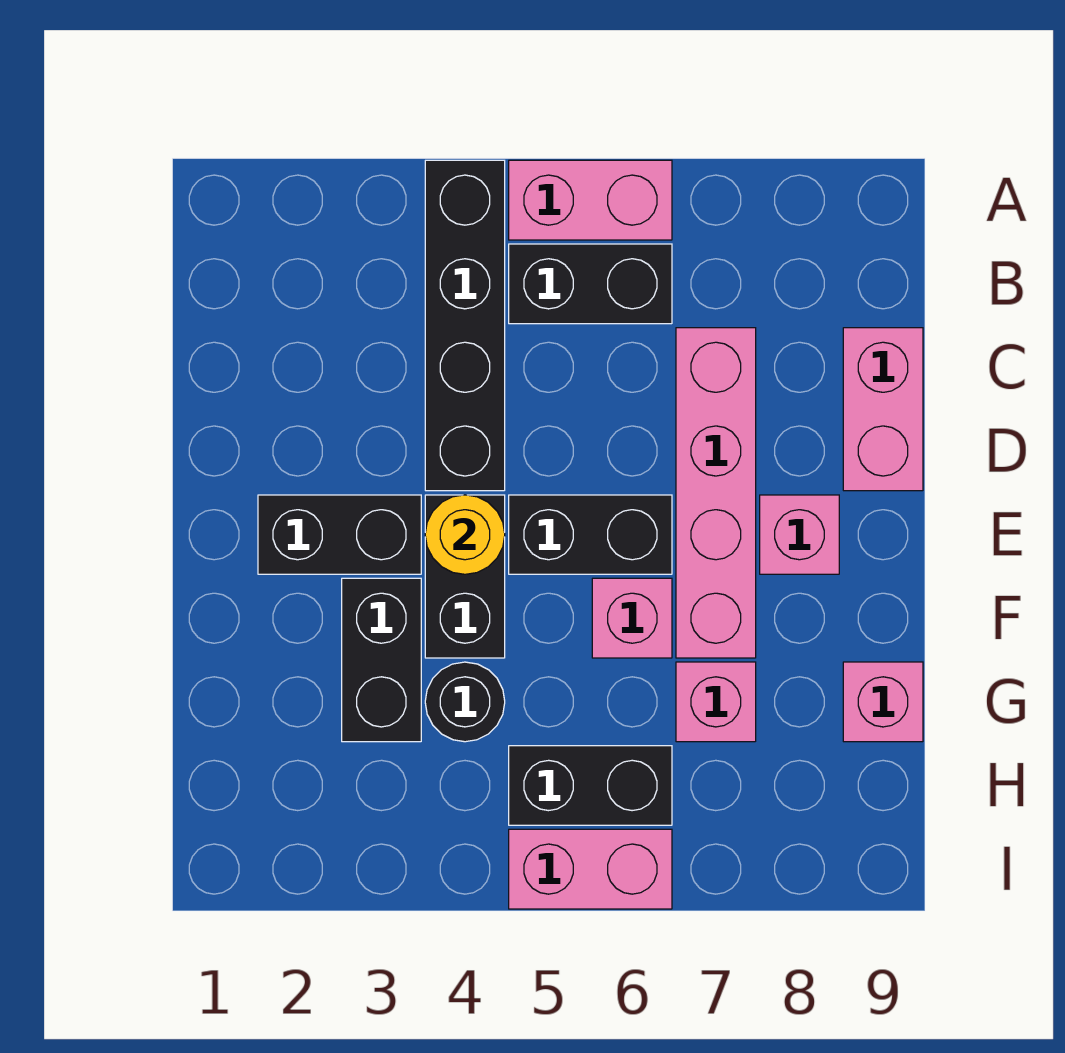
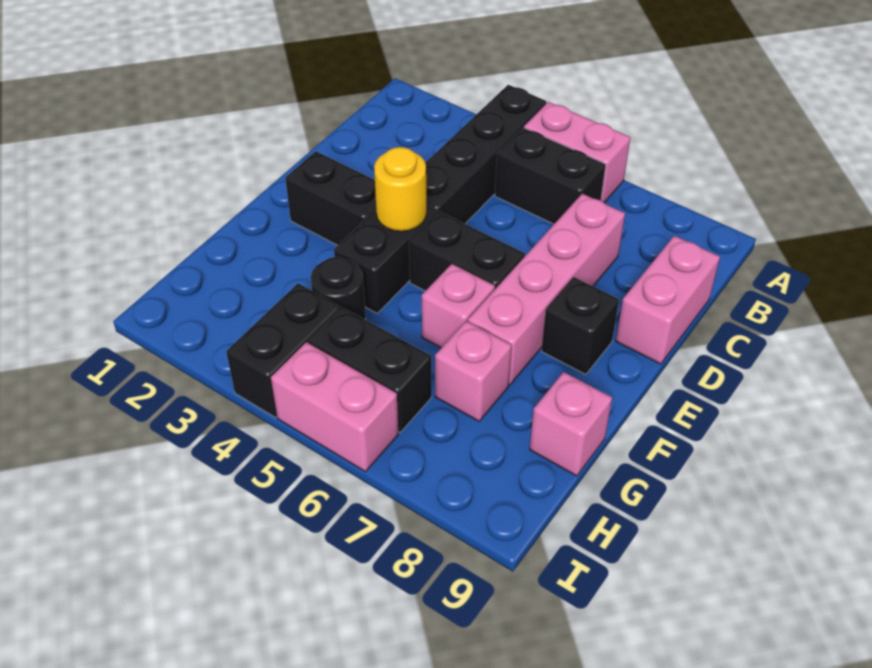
pink 1x1 brick [760,495,839,574] -> black 1x1 brick [542,277,619,374]
black 1x2 brick [342,578,421,742] -> black 1x2 brick moved to [226,283,340,417]

